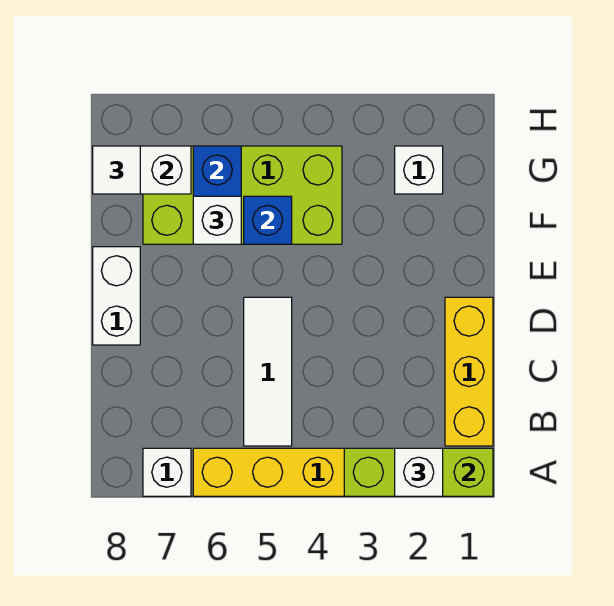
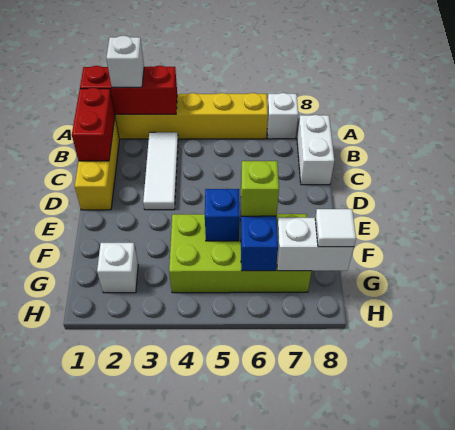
lime 1x3 brick [344,448,493,496] -> red 1x3 brick [80,66,177,114]
none -> red 1x2 brick [72,88,115,161]
white 1x3 tile [244,297,292,446] -> white 1x3 tile moved to [143,132,178,210]
white 1x2 brick [93,247,140,345] -> white 1x2 brick moved to [297,115,334,185]
white 1x1 brick [193,196,241,244] -> lime 1x1 brick [241,161,279,216]

